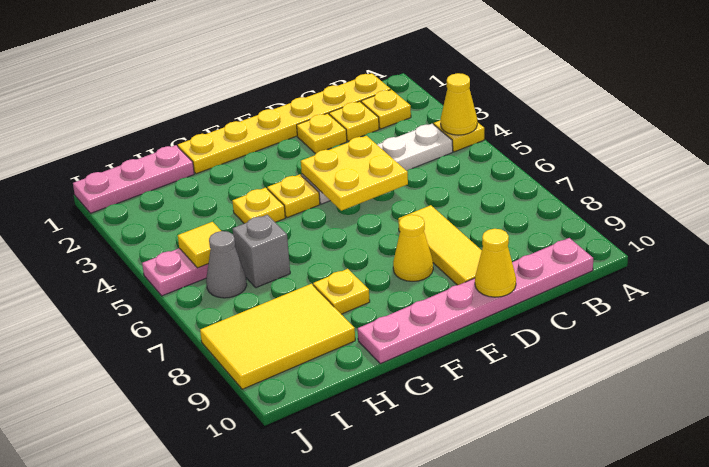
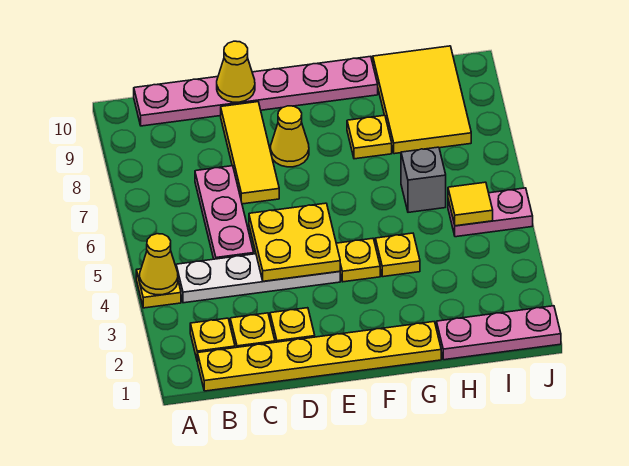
none -> pink 1x3 plate [195,166,254,259]
yellow 2x3 tile [200,284,355,389] -> yellow 2x3 tile turned to [373,46,471,154]
grey 1x1 cone [206,231,247,298] -> none

